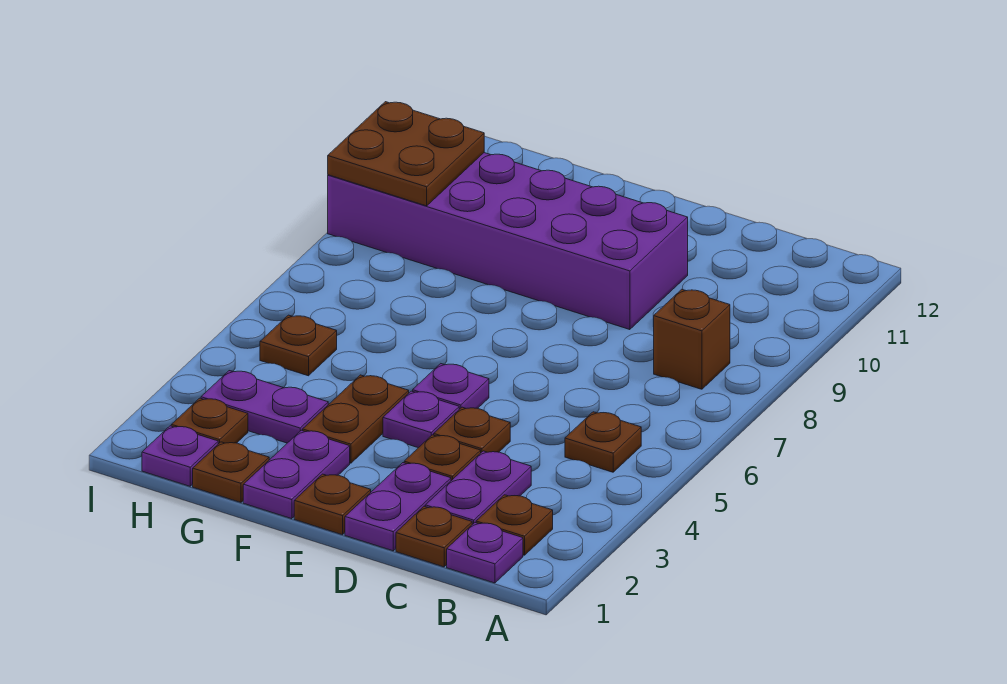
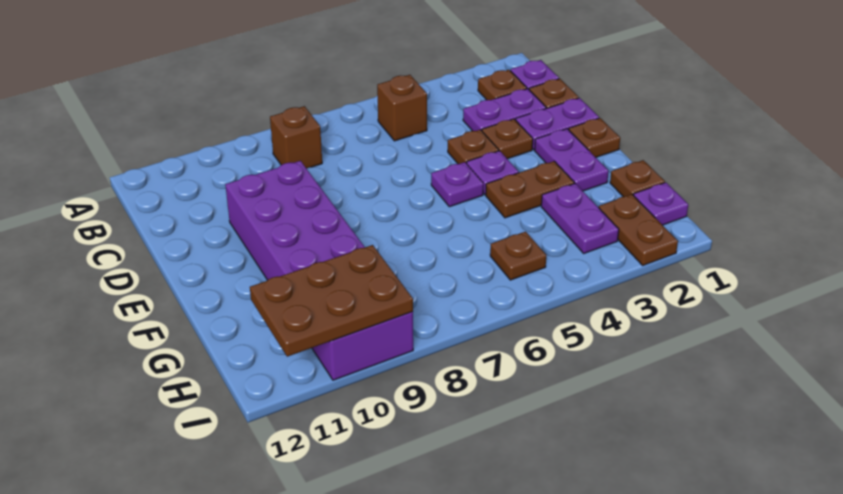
brown 1x1 plate [565,412,641,472] -> brown 1x1 brick [377,75,427,141]
purple 1x2 plate [243,430,350,519] -> purple 1x2 plate turned to [535,129,609,191]
brown 1x1 plate [171,398,248,444] -> brown 1x2 plate [599,194,678,265]
brown 2x2 plate [328,102,484,206] -> brown 2x3 plate [250,245,413,357]

